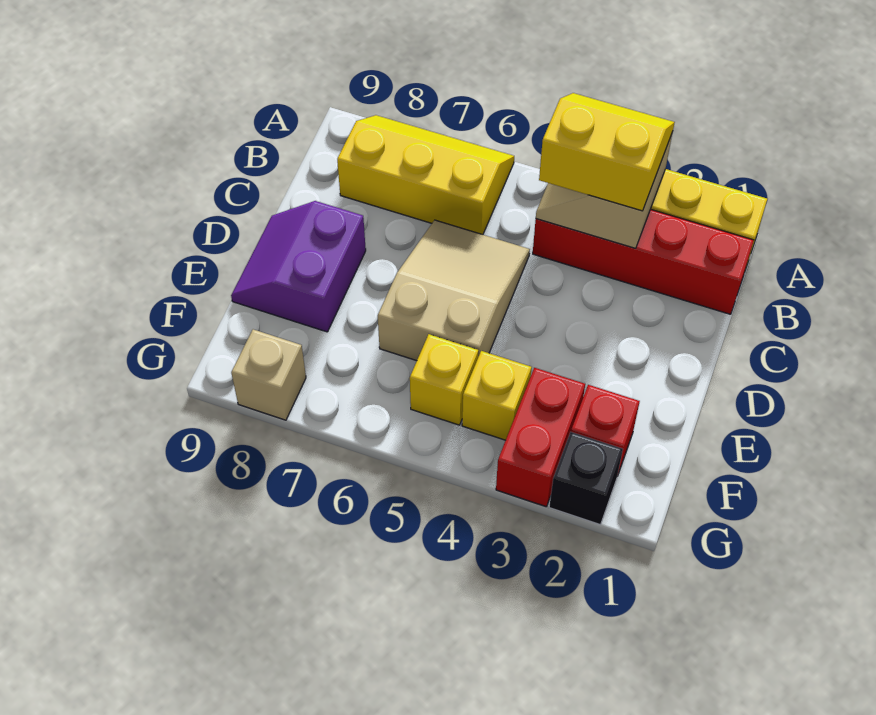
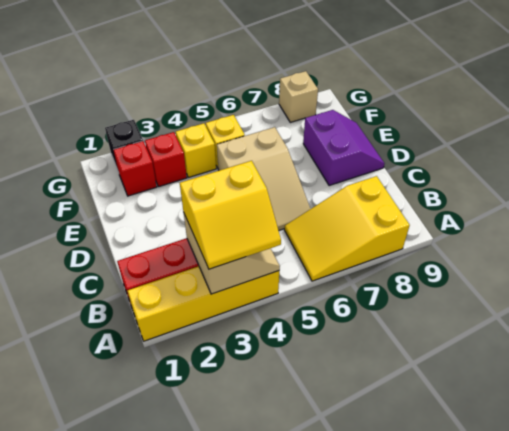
yellow 2x3 slope [337,115,514,235] -> yellow 2x3 slope turned to [284,176,410,281]
red 1x2 brick [496,368,585,507] -> red 1x1 brick [145,132,187,187]

